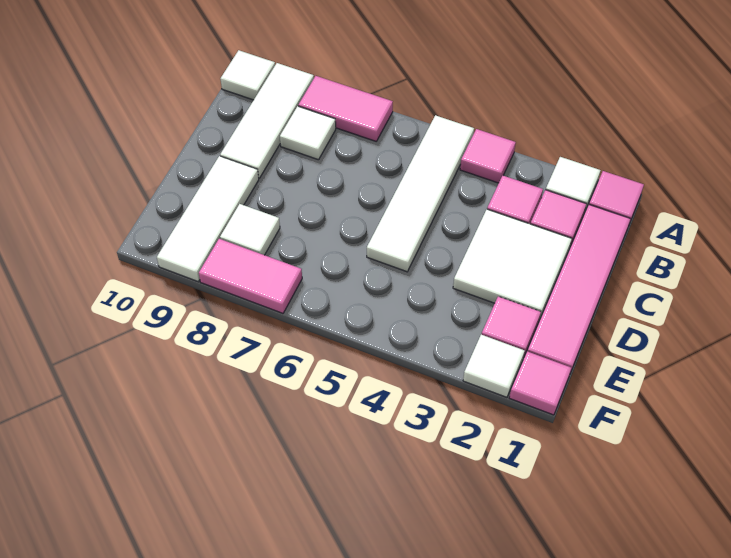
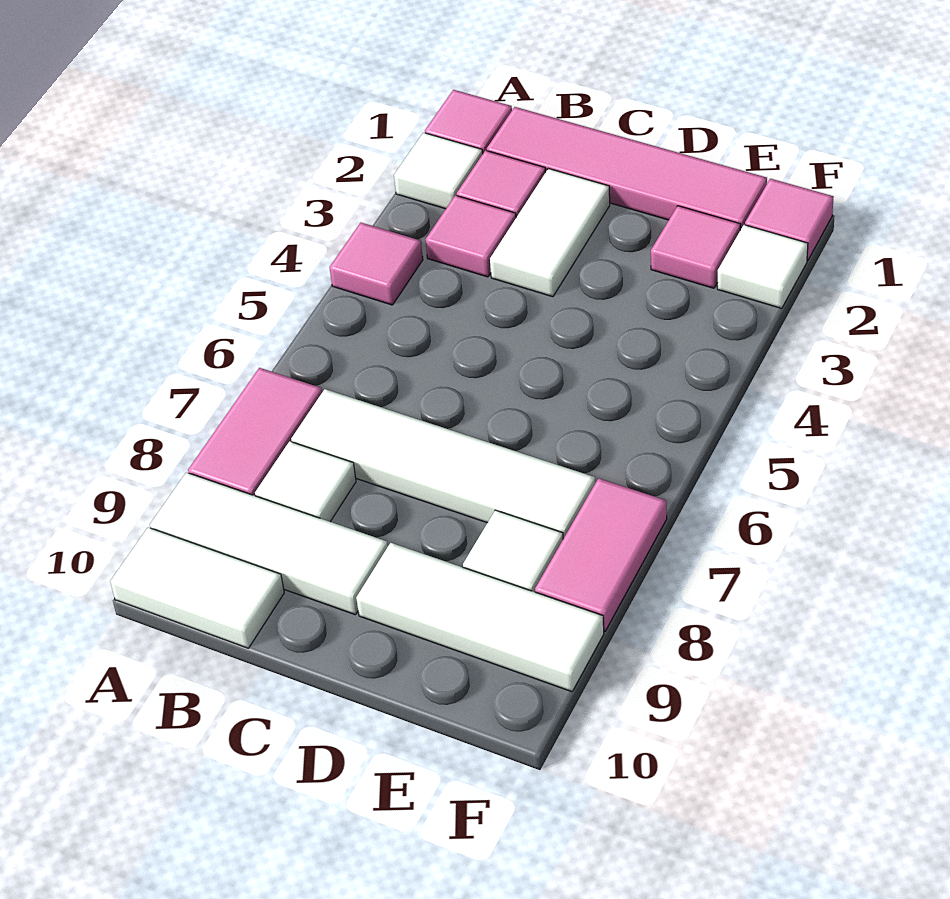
white 1x4 tile [367,115,474,272] -> white 1x4 tile moved to [291,389,595,539]
white 1x1 tile [220,50,275,100] -> white 1x2 tile [110,527,284,648]
white 2x2 tile [453,209,572,318] -> white 1x2 tile [490,169,610,297]

